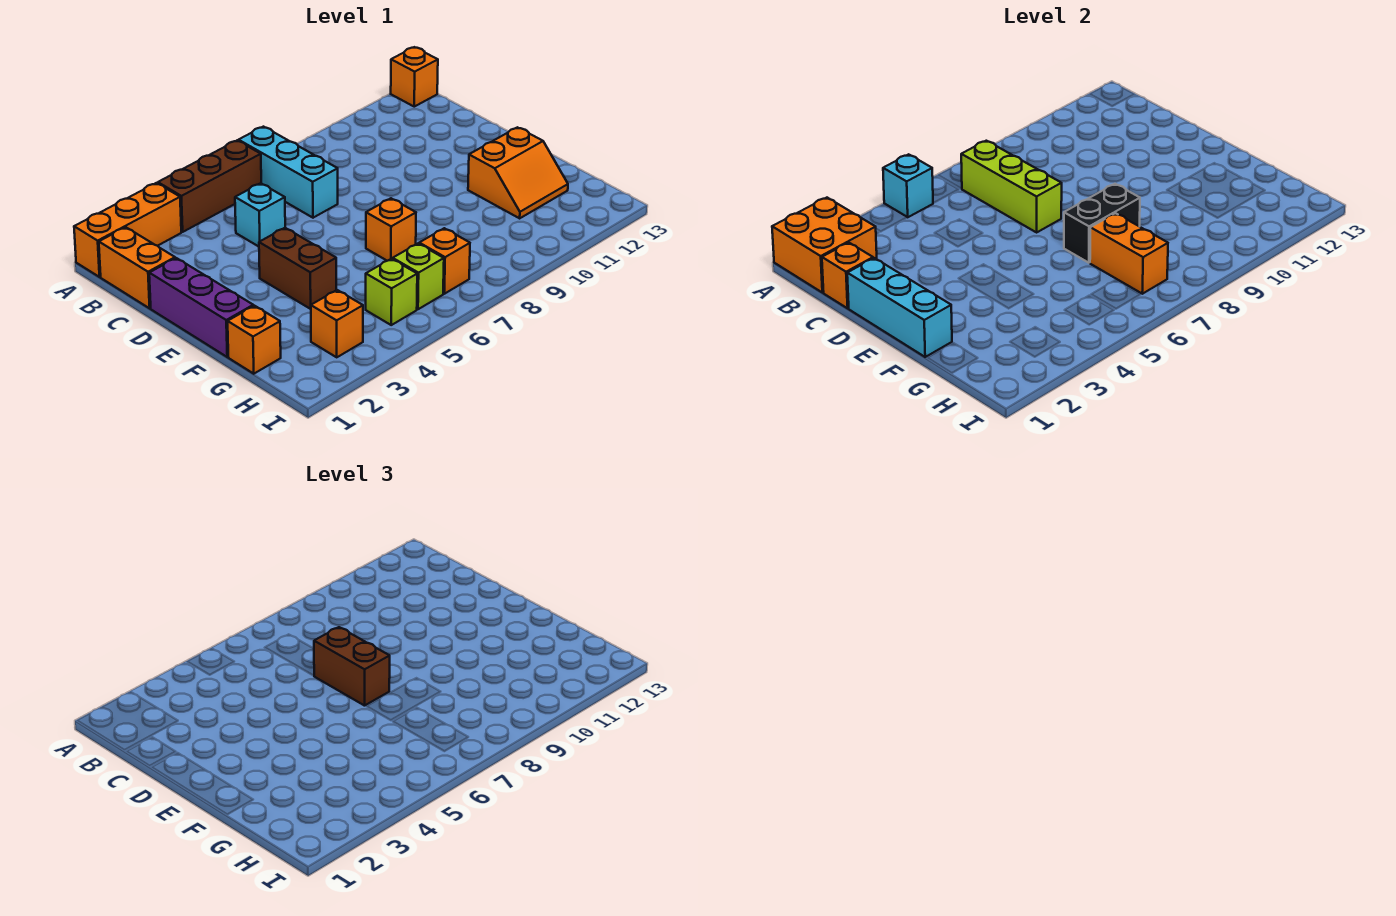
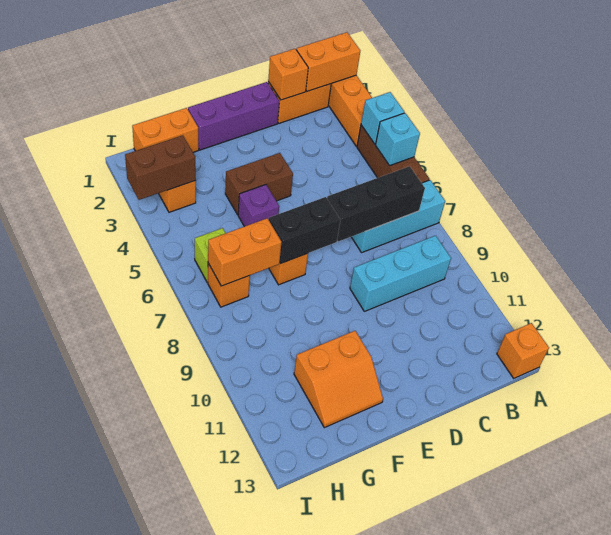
orange 2x2 brick [772,198,877,293] -> orange 1x2 brick [297,32,360,91]
lime 1x3 brick [961,141,1062,232] -> black 1x3 brick [327,166,425,242]
cyan 1x1 brick [235,183,285,247] -> cyan 1x1 brick moved to [361,92,405,144]
cyan 1x3 brick [847,258,952,357] -> cyan 1x3 brick moved to [350,236,451,311]
brown 1x2 brick [314,627,390,706] -> brown 1x2 brick moved to [125,135,196,200]
none -> purple 1x1 brick [238,185,279,227]
black 1x2 brick [1064,184,1140,263] -> black 1x2 brick turned to [269,197,340,263]
orange 2x2 slope [468,127,568,218] -> orange 2x2 slope turned to [294,331,383,428]
orange 1x1 brick [228,306,281,374] -> orange 1x2 brick [132,108,199,152]
lime 1x1 brick [366,259,417,325] -> none

